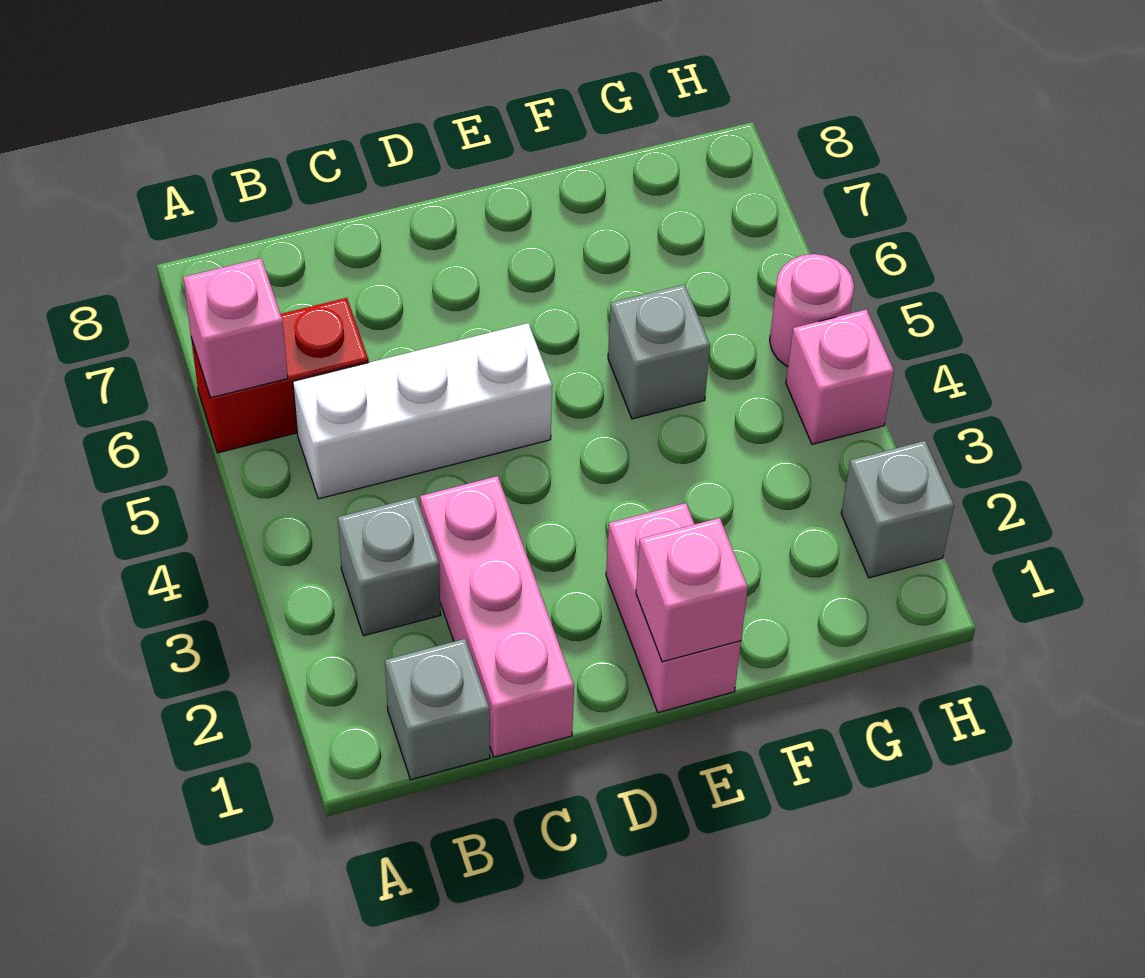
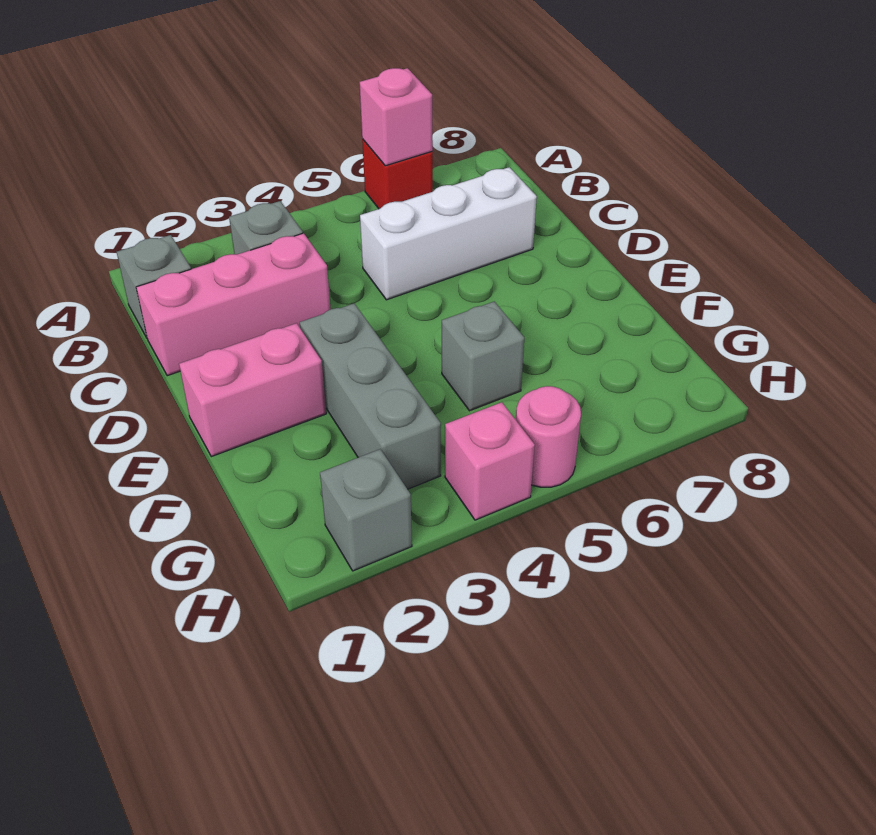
red 1x2 brick [191,298,369,453] -> red 1x1 brick [362,139,433,209]
white 1x3 brick [293,323,552,499] -> white 1x3 brick turned to [360,167,537,300]
pink 1x1 brick [636,518,748,662] -> none
none -> grey 1x3 brick [300,304,441,489]

